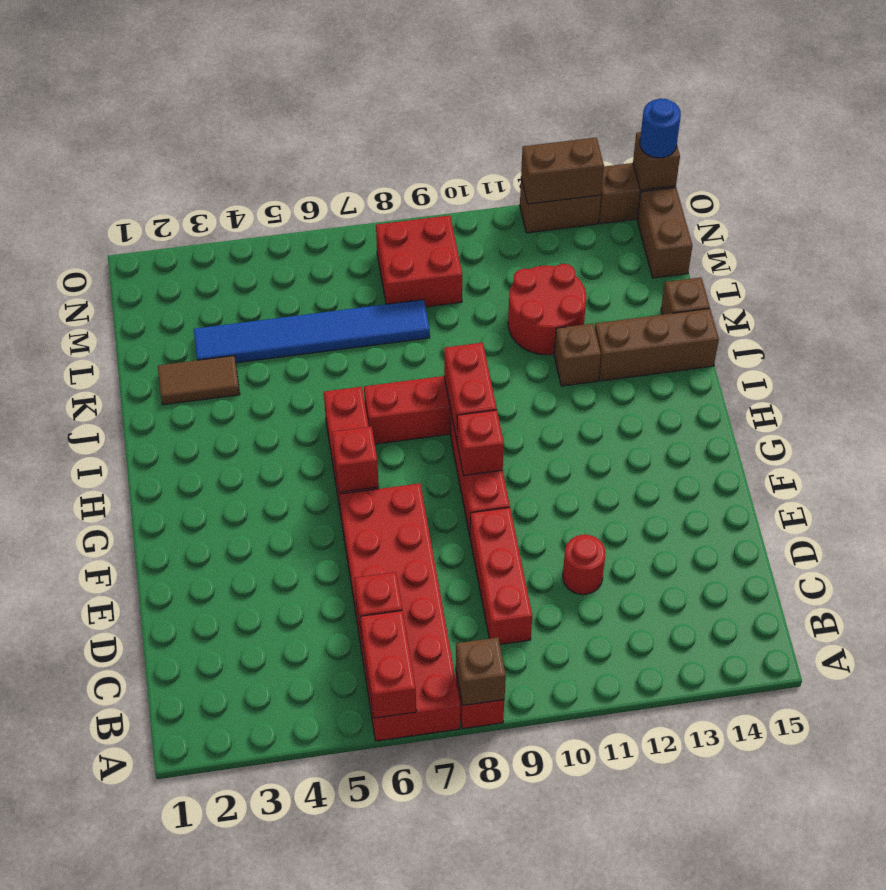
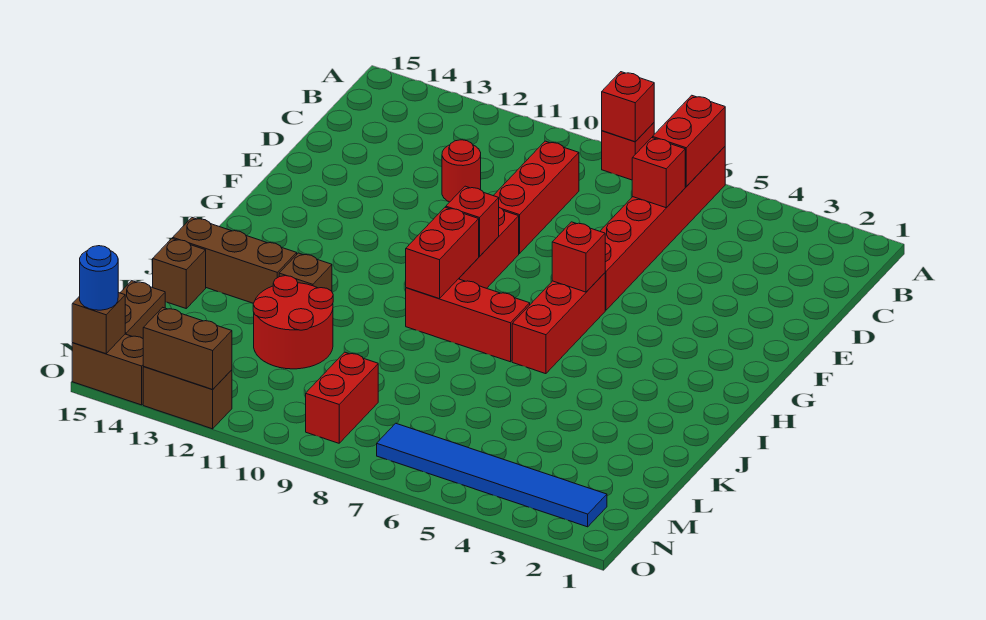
red 2x6 brick [339,483,460,741] -> red 1x6 brick [600,147,725,310]
brown 1x1 brick [456,637,506,705] -> red 1x1 brick [602,72,654,142]
brown 1x2 tile [158,356,240,405] -> none
blue 1x6 tile [194,300,430,363] -> blue 1x6 tile moved to [377,423,607,527]
red 2x2 brick [376,215,462,307] -> red 1x2 brick [306,352,378,443]

